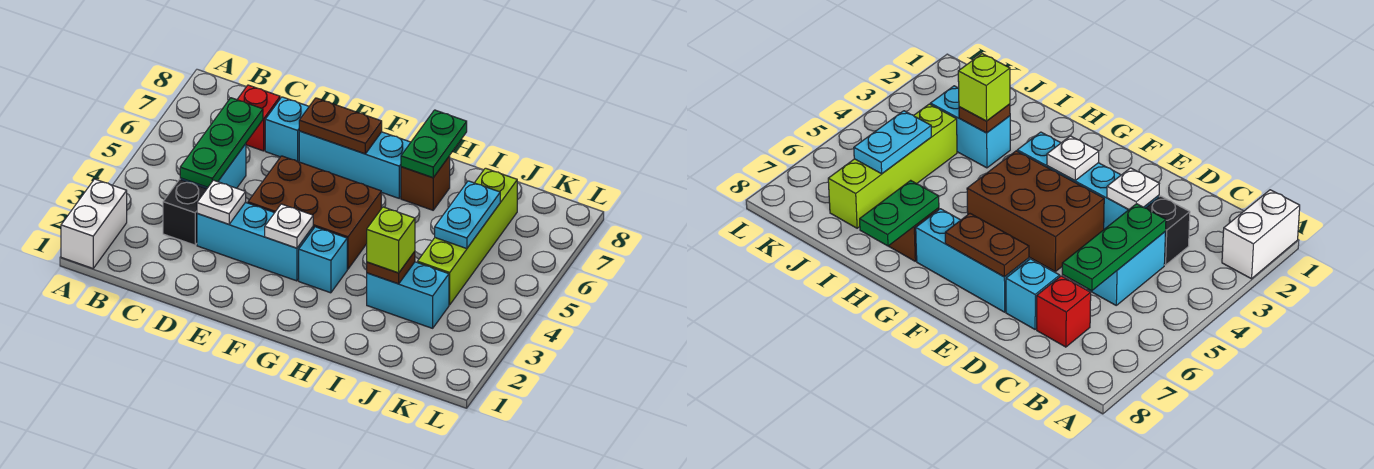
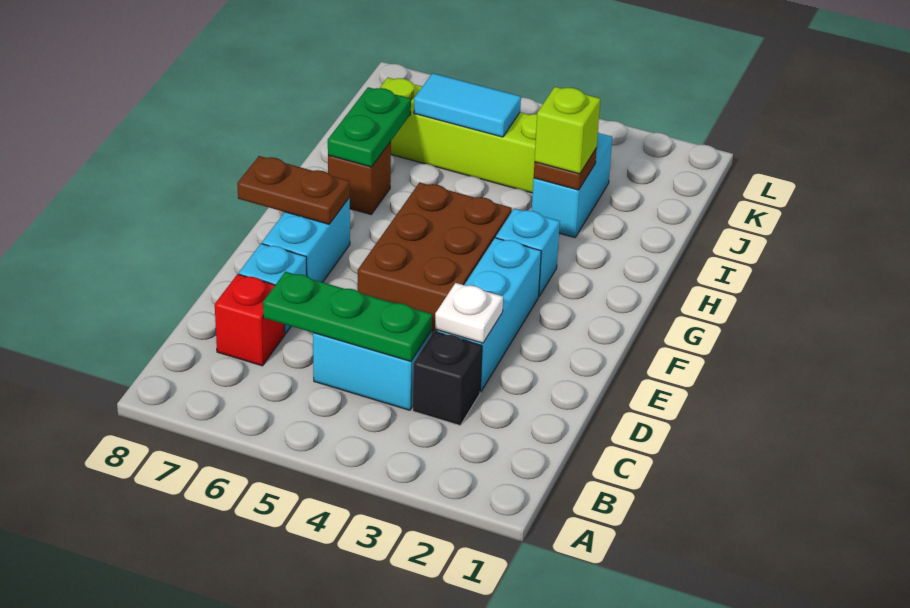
white 1x2 brick [61,179,127,268] -> none
cyan 1x3 brick [299,131,411,198] -> cyan 1x2 brick [262,198,350,282]
brown 1x2 plate [299,98,382,154] -> brown 1x2 plate turned to [237,156,350,224]
white 1x1 plate [265,204,313,248] -> none
green 1x2 plate [401,110,467,178] -> green 1x2 plate turned to [328,87,411,167]
cyan 1x2 plate [435,181,500,249] -> cyan 1x2 tile [414,73,521,137]

